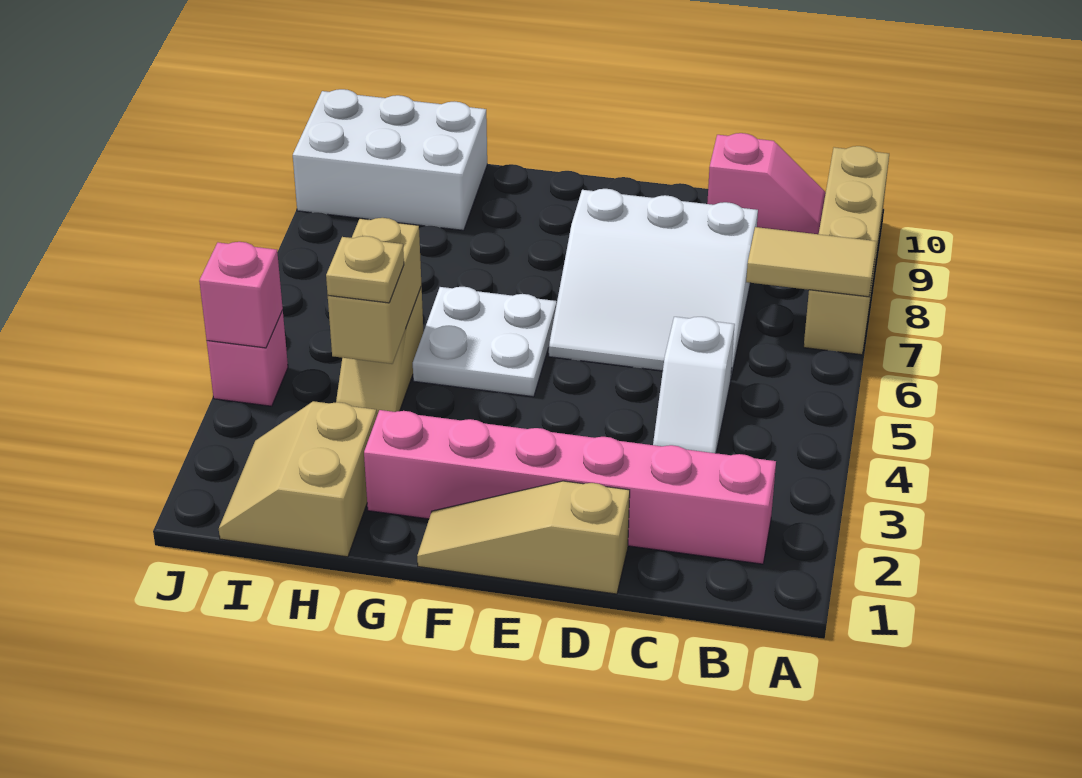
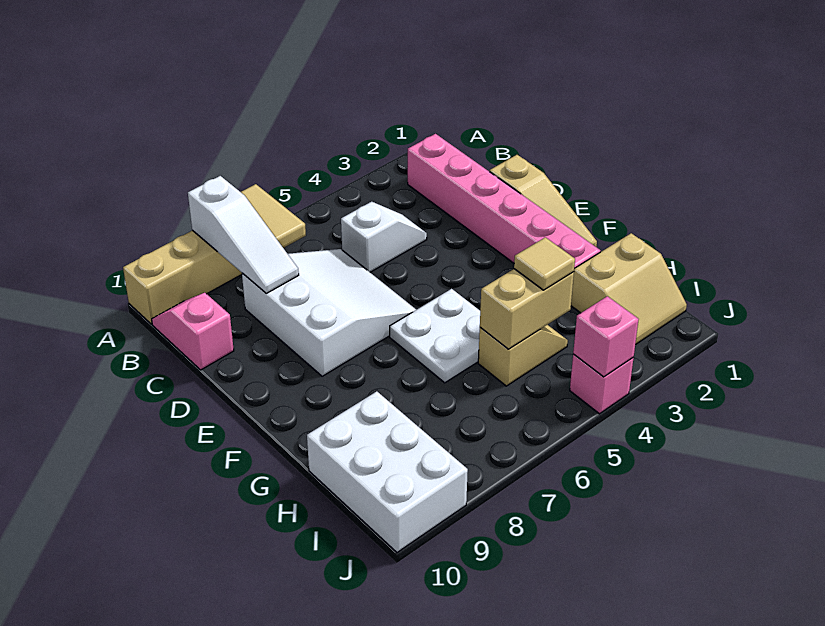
none -> white 1x3 slope [188,176,299,293]
tan 1x1 plate [326,236,404,303] -> tan 1x1 tile [514,237,575,290]

